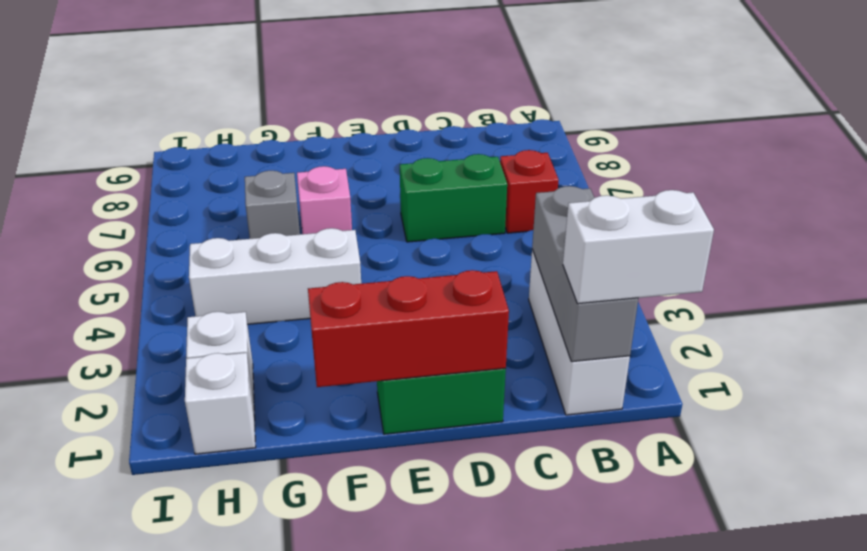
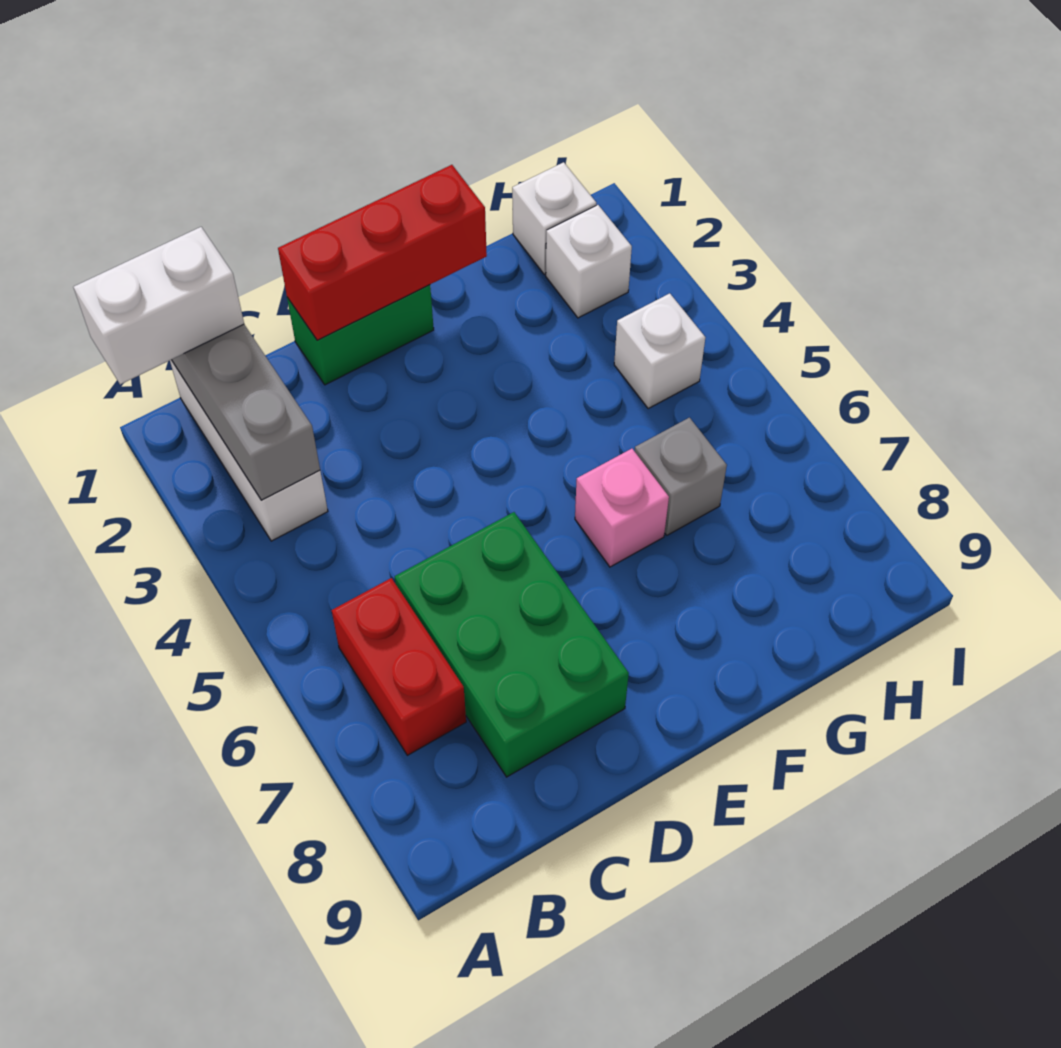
red 1x1 brick [500,150,559,233] -> red 1x2 brick [332,578,466,755]
green 1x2 brick [400,154,507,242] -> green 2x3 brick [395,512,629,777]
white 1x3 brick [189,228,361,324] -> white 1x1 brick [614,293,705,409]

